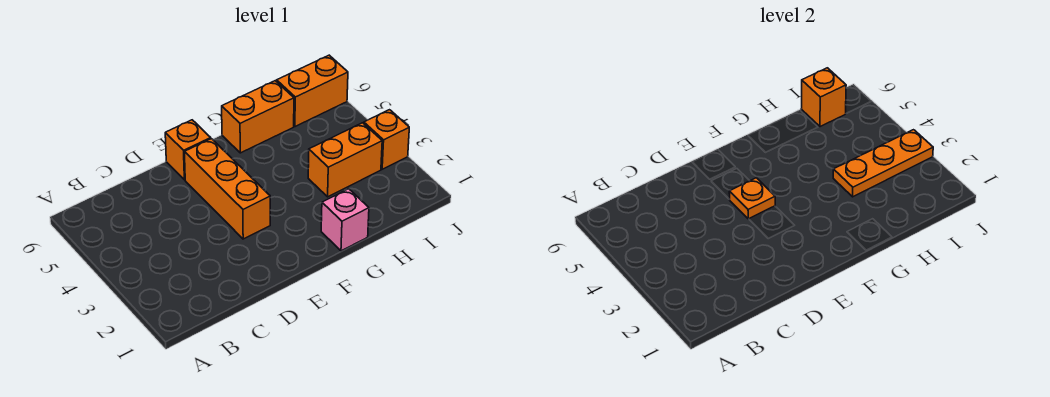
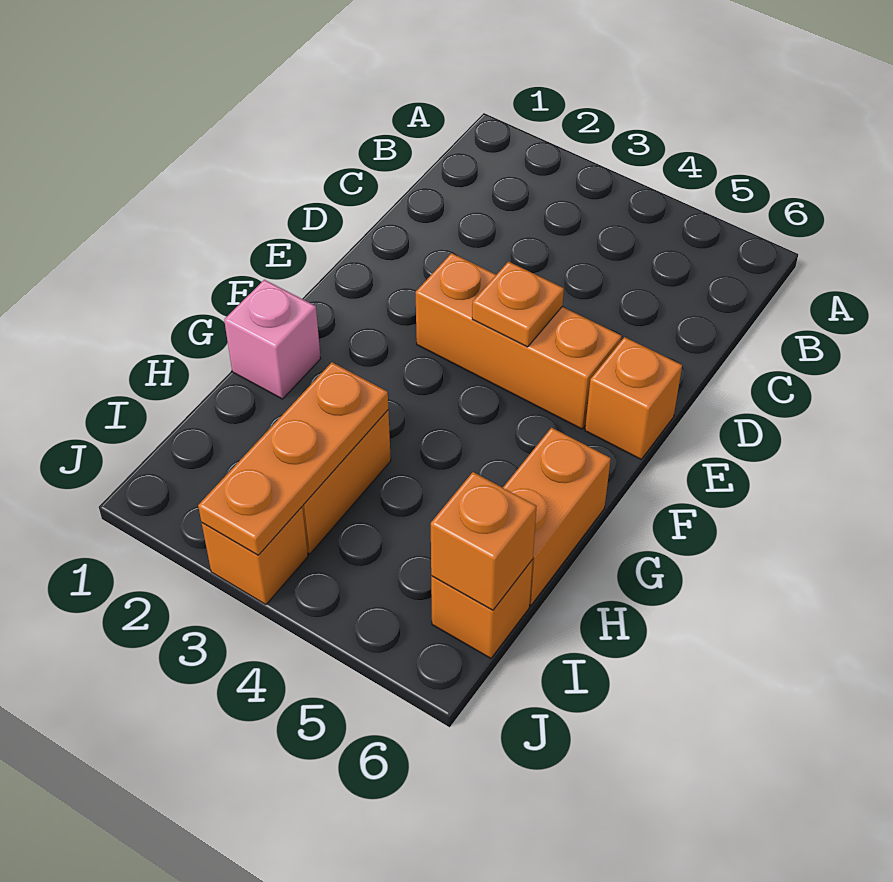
orange 1x2 brick [277,55,348,127] -> orange 1x1 brick [431,560,533,658]

